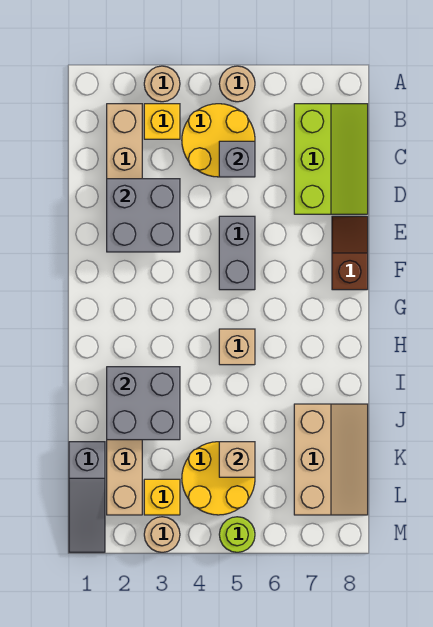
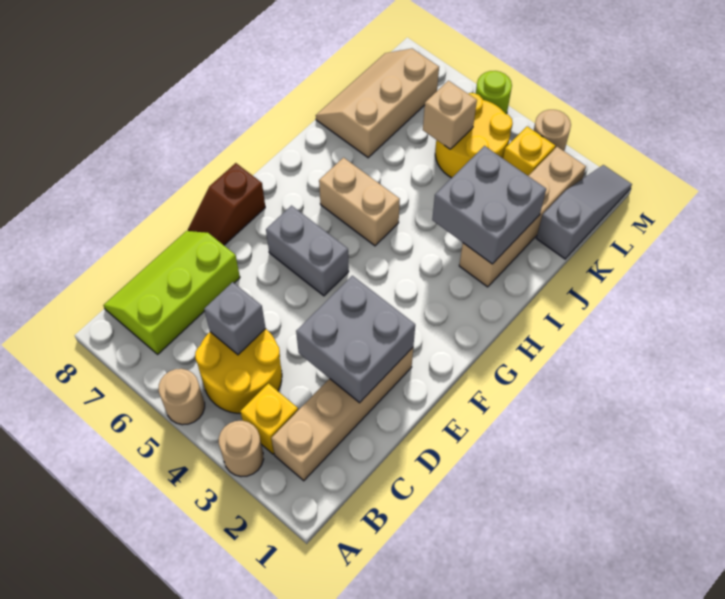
grey 1x2 brick [219,216,255,290] -> grey 1x2 brick turned to [266,206,349,296]
tan 1x1 brick [219,329,255,365] -> tan 1x2 brick [319,158,400,246]

